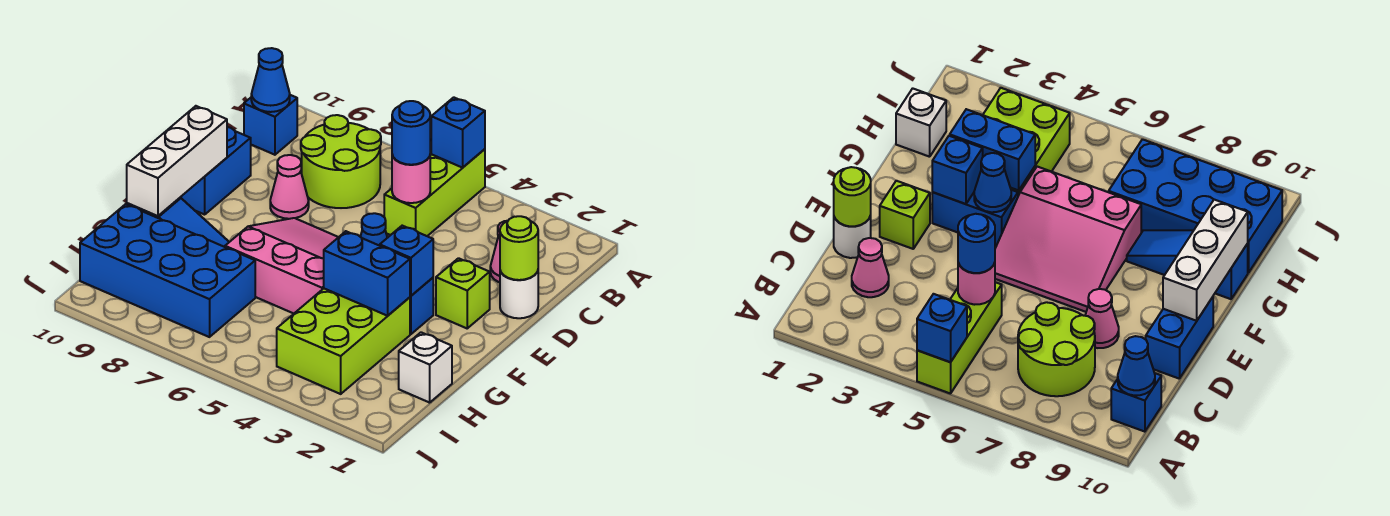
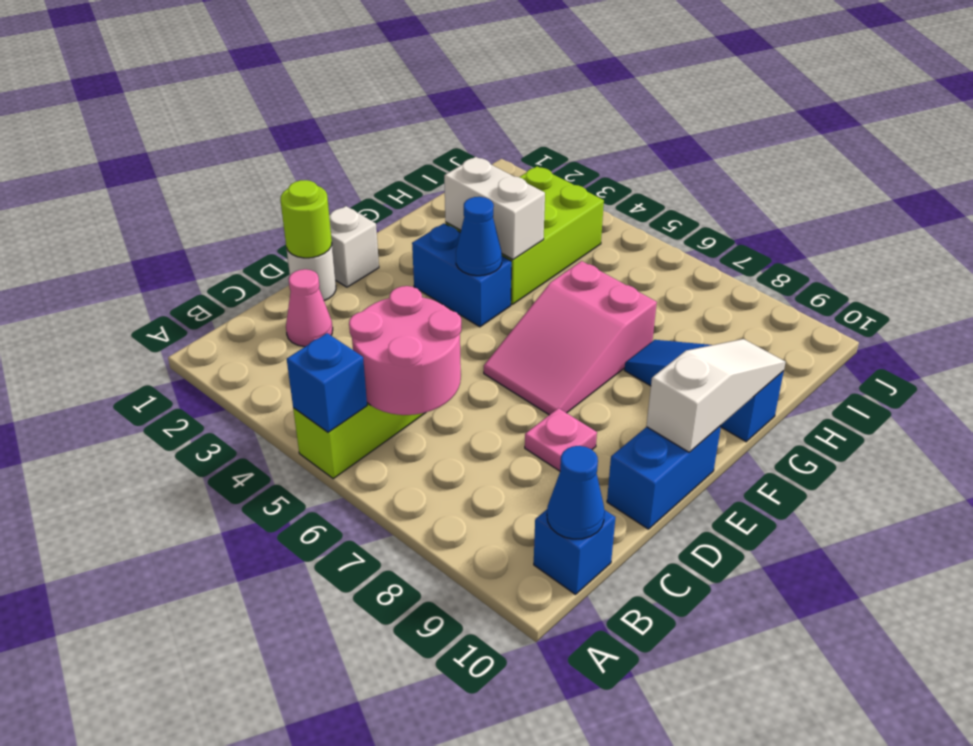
lime 2x2 round brick [301,115,381,208] -> none
pink 1x1 round brick [392,155,430,203] -> pink 2x2 round brick [349,286,462,415]
blue 1x1 round brick [392,101,430,165] -> none
pink 1x1 cone [270,155,309,219] -> pink 1x1 plate [525,408,597,471]
lime 1x1 brick [436,258,490,328] -> none
pink 3x3 slope [225,218,338,314] -> pink 2x3 slope [484,261,657,415]
white 1x3 brick [127,106,227,216] -> white 1x3 slope [646,339,786,452]
blue 1x1 brick [380,226,433,296] -> none
blue 1x2 brick [324,231,410,316] -> white 1x2 brick [444,157,545,259]
white 1x1 brick [399,332,452,403] -> white 1x1 brick moved to [329,206,379,287]
blue 2x4 brick [80,204,255,337] -> none

